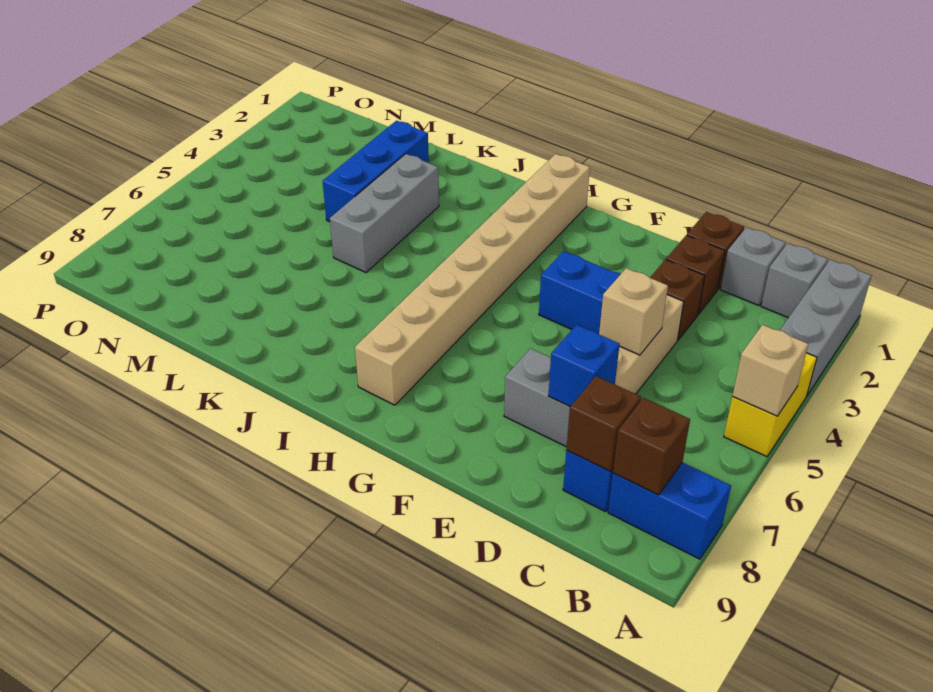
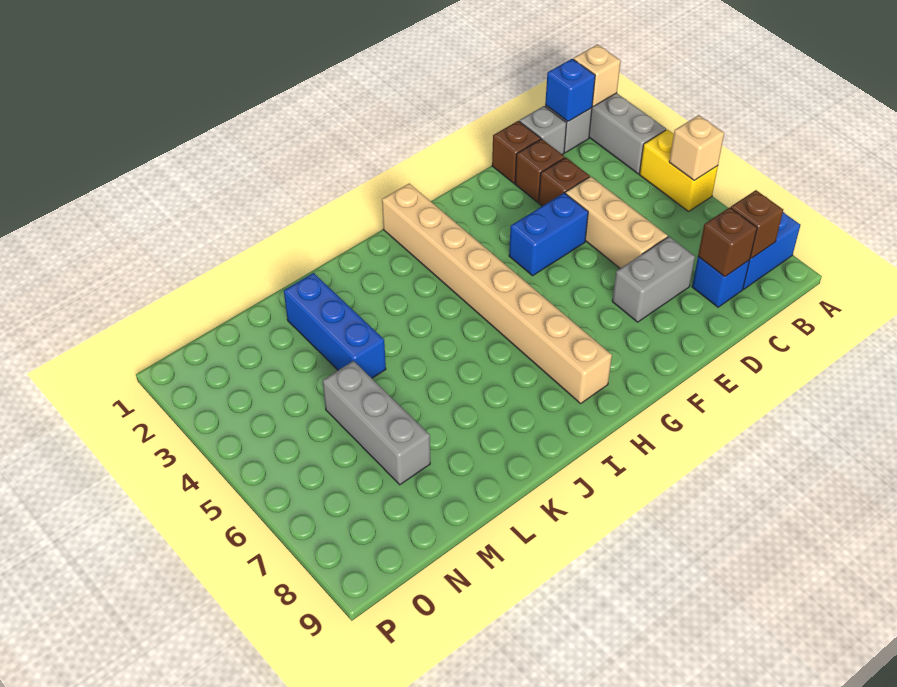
tan 1x1 brick [599,268,668,355] -> tan 1x1 brick moved to [573,44,621,106]
blue 1x1 brick [548,325,620,407] -> blue 1x1 brick moved to [545,59,595,121]
grey 1x3 brick [330,154,439,273] -> grey 1x3 brick moved to [323,361,430,485]

